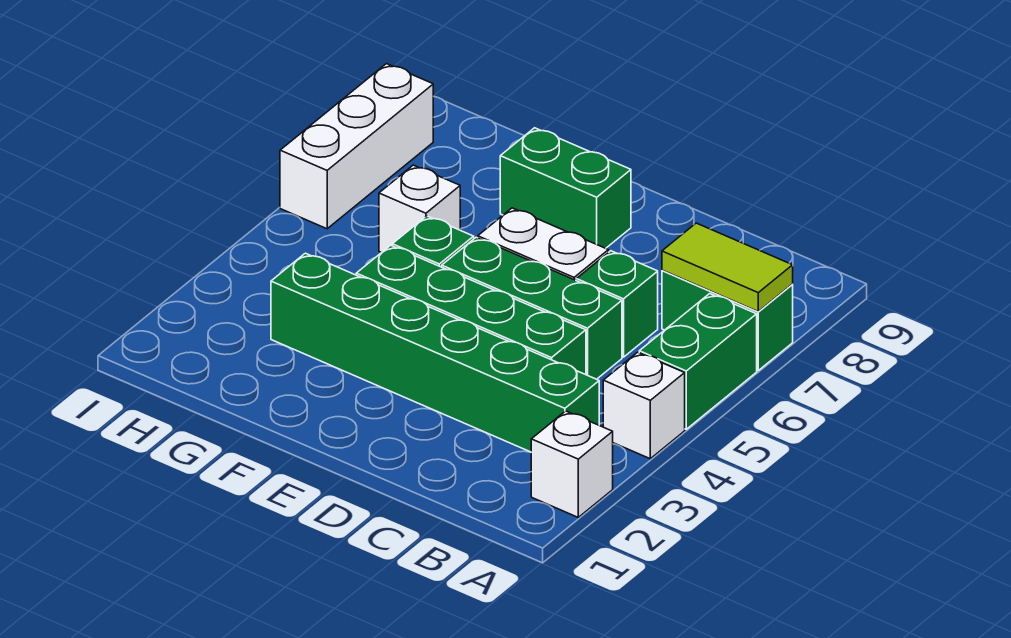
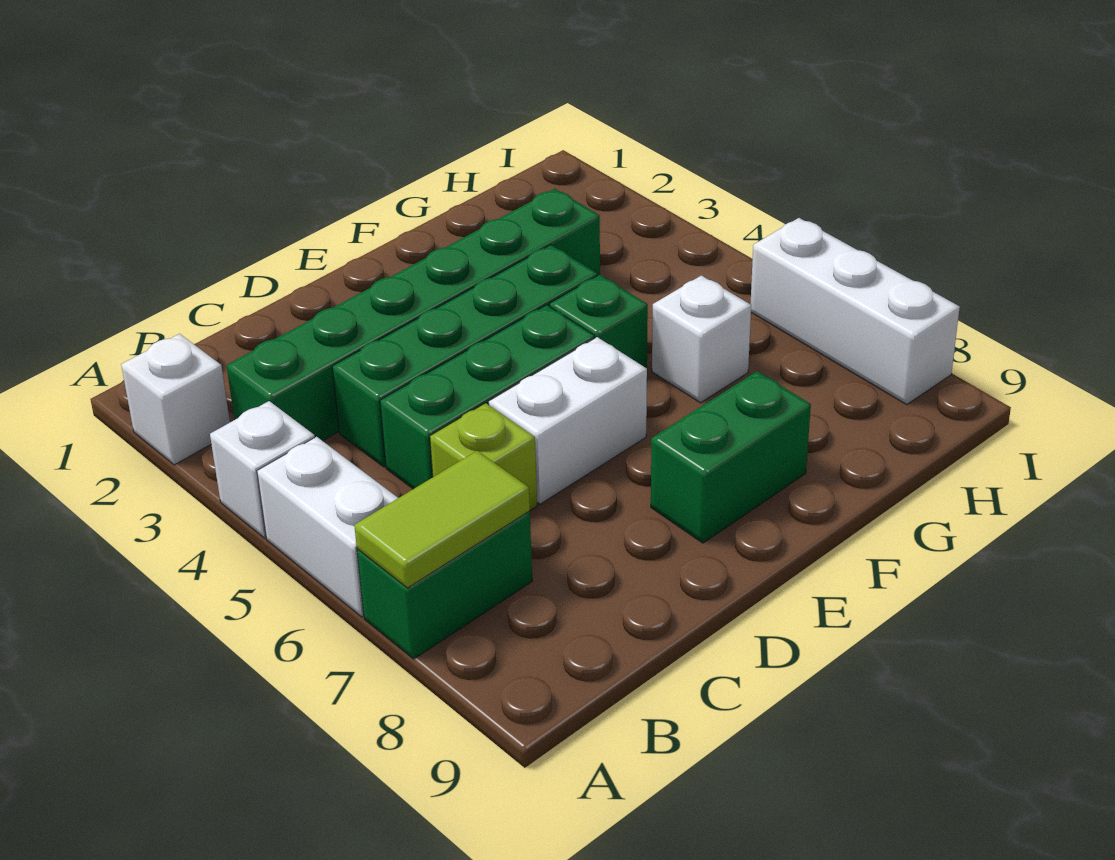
green 1x2 brick [639,294,757,429] -> white 1x2 brick [257,437,398,617]
green 1x1 brick [577,251,658,357] -> lime 1x1 brick [430,403,537,510]

